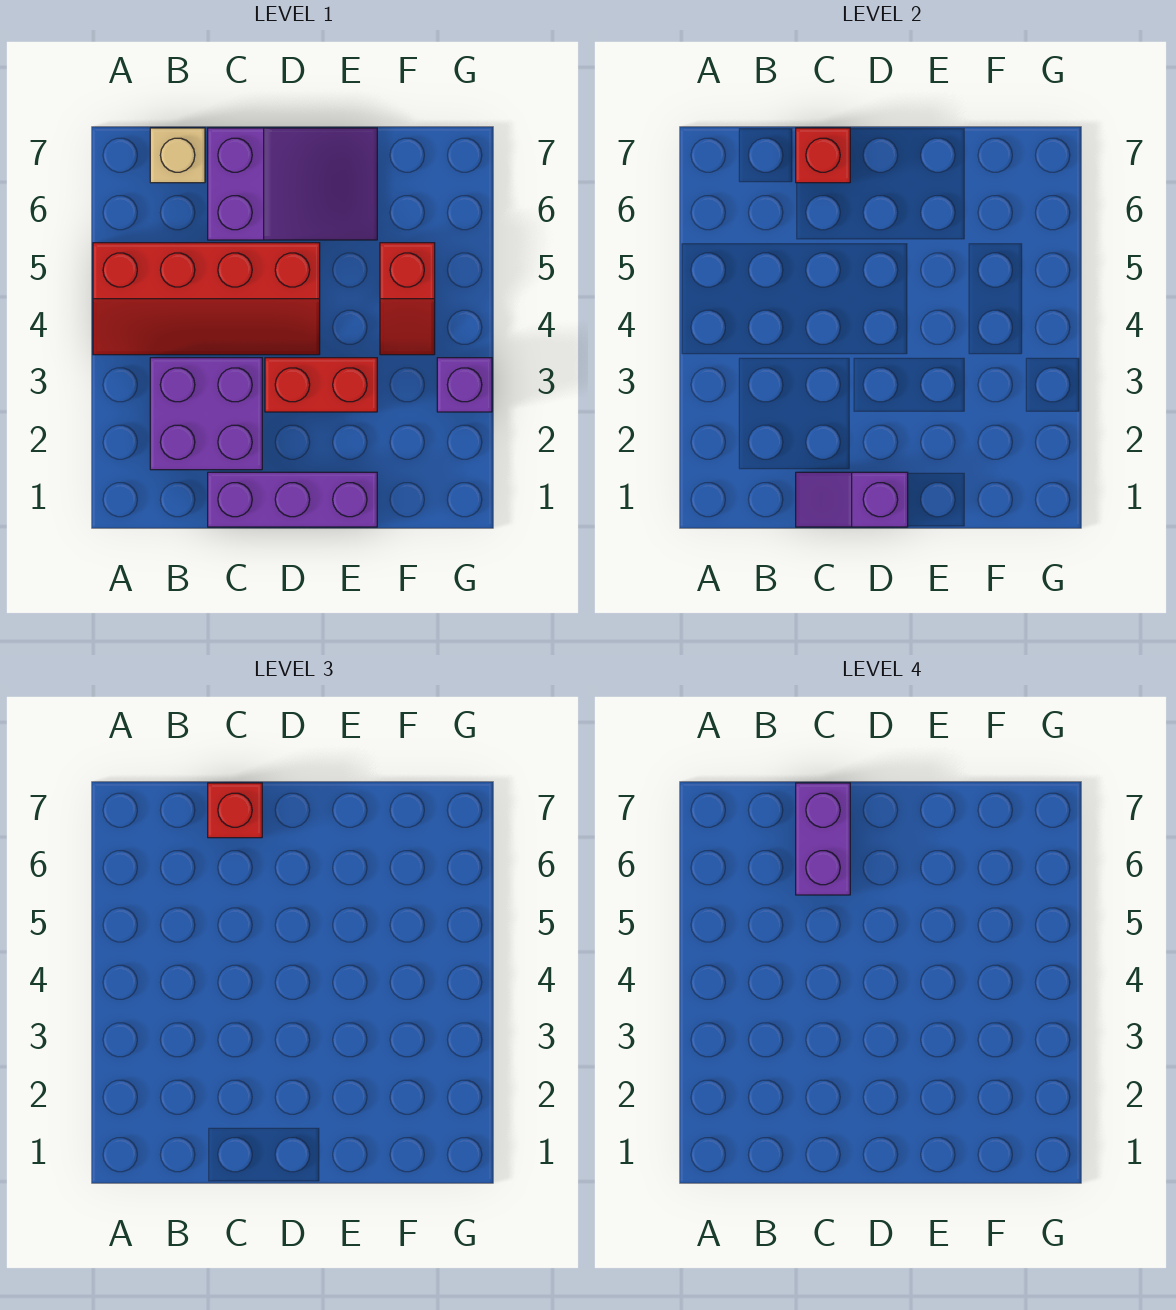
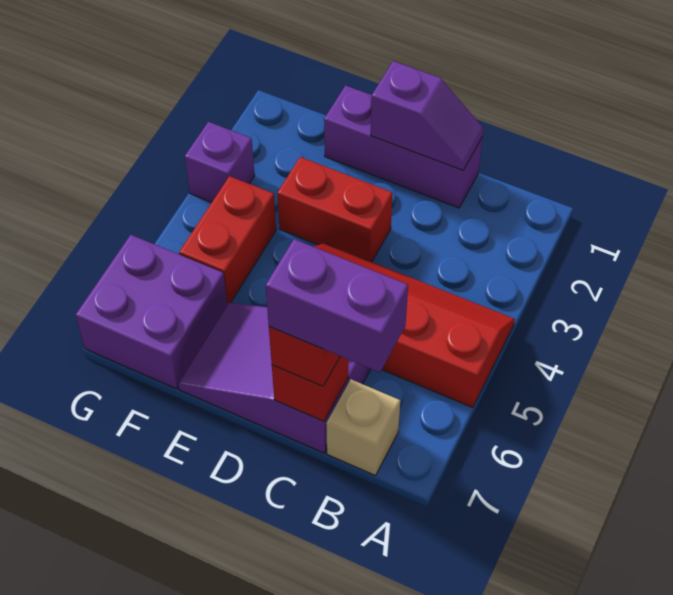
purple 2x2 brick [150,358,262,470] -> purple 2x2 brick moved to [76,235,227,389]
purple 1x2 brick [796,783,850,895] -> purple 1x2 brick turned to [266,239,408,373]
red 1x2 slope [380,243,435,355] -> red 1x2 brick [179,176,276,305]

